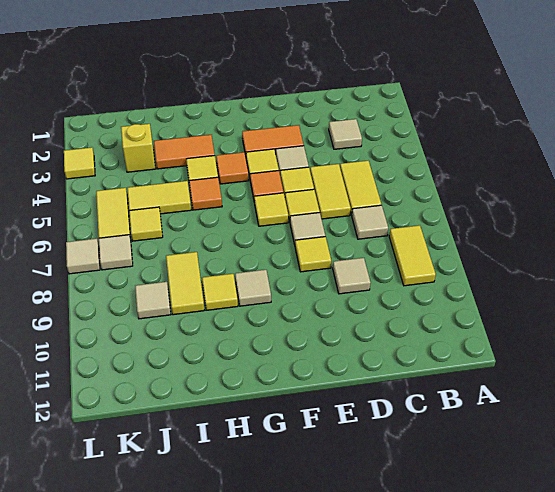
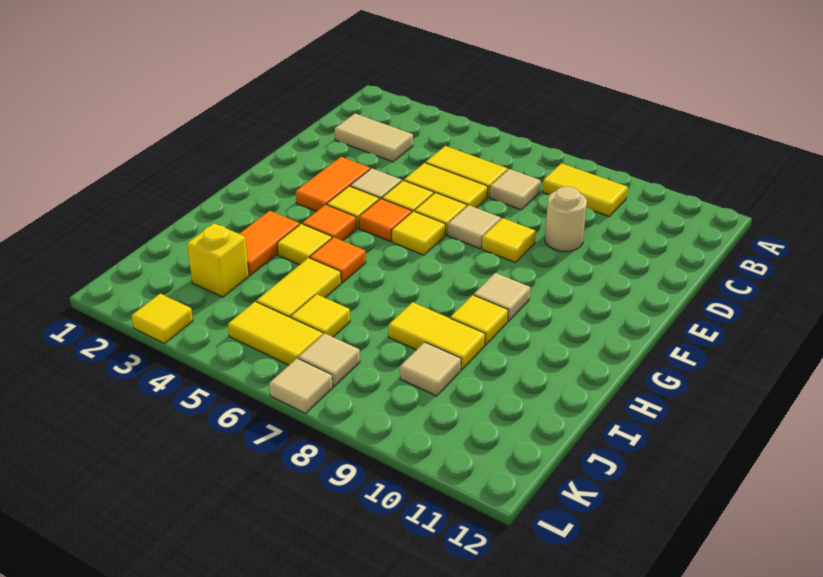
tan 1x1 tile [329,119,362,149] -> tan 1x2 tile [335,114,413,162]
tan 1x1 tile [333,258,371,294] -> tan 1x1 round brick [545,186,587,251]

